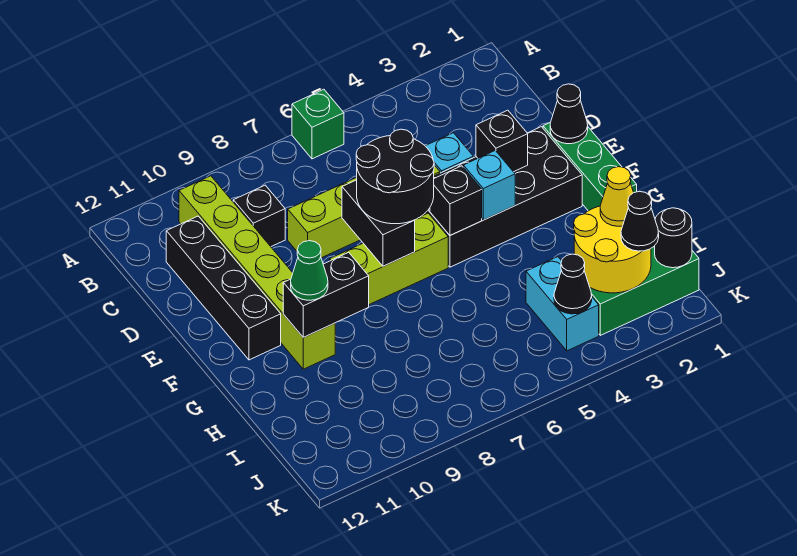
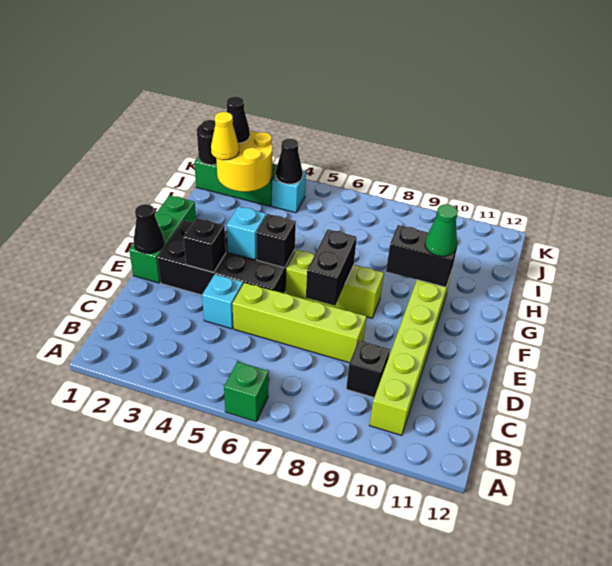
black 1x4 brick [166,216,281,360] -> none
black 2x2 round brick [356,129,434,224] -> none
cyan 1x2 brick [526,257,599,351] -> cyan 1x1 brick [272,171,306,213]

